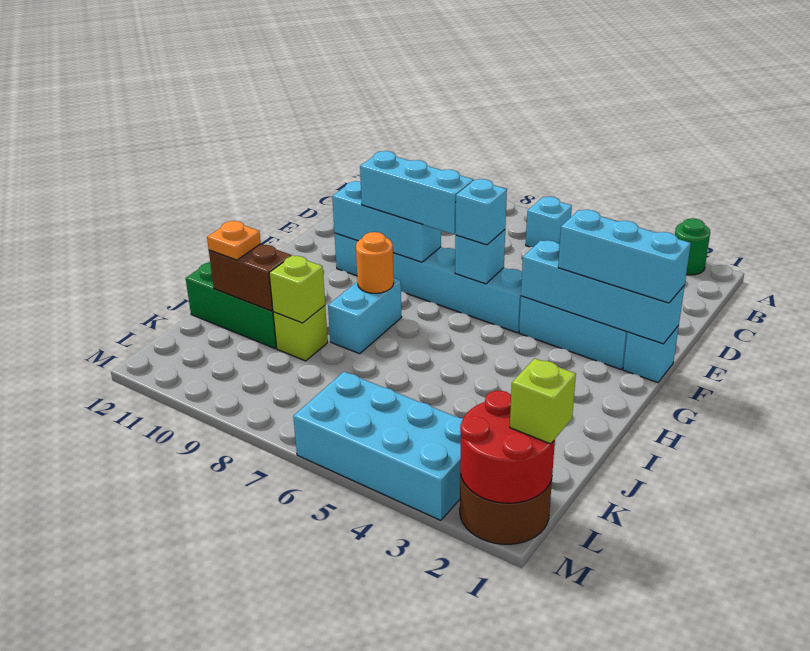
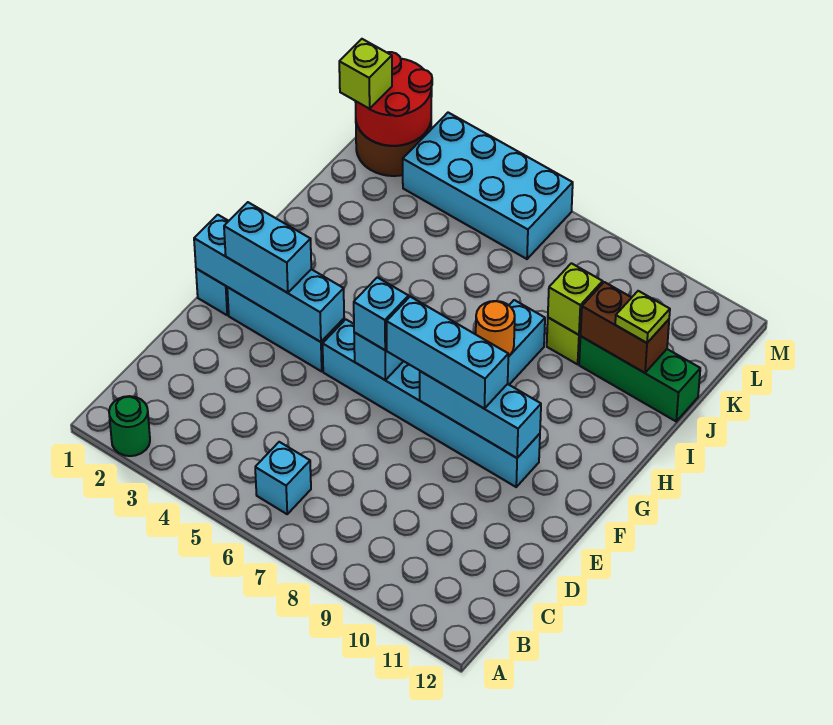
cyan 1x3 brick [558,210,691,303] -> cyan 1x2 brick [224,202,311,293]
orange 1x1 plate [207,221,261,260] -> lime 1x1 plate [615,291,670,343]

